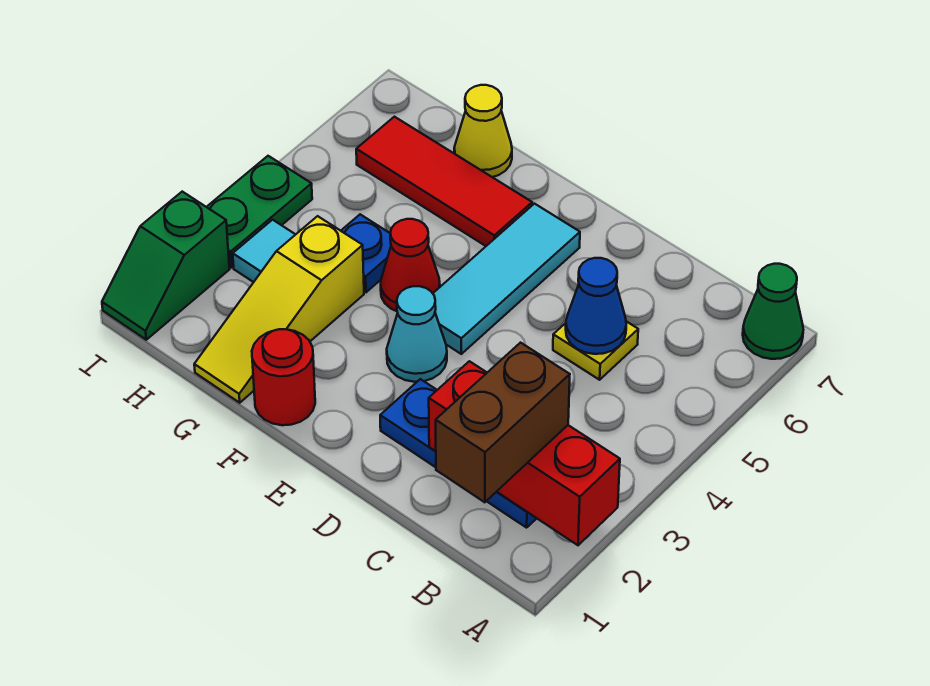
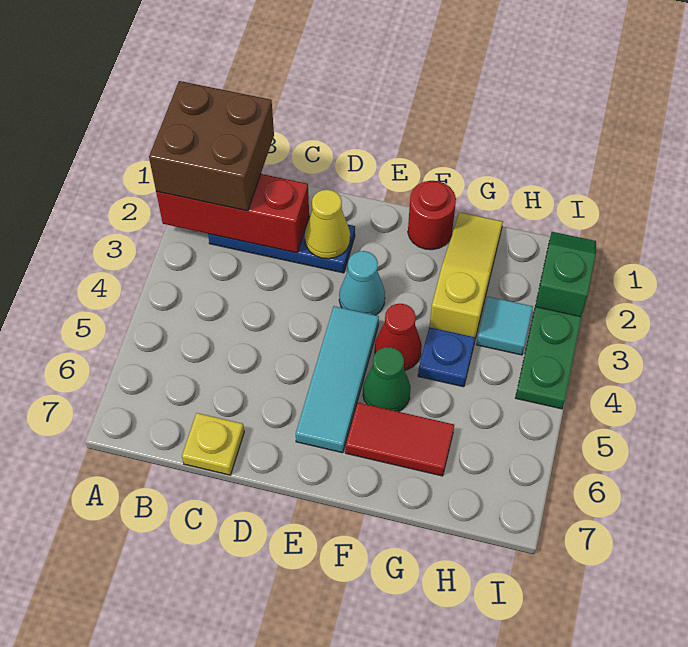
green 1x1 cone [743,264,803,359] -> green 1x1 cone moved to [363,347,411,412]
brown 1x2 brick [436,343,570,502] -> brown 2x2 brick [149,81,274,211]
yellow 1x1 plate [553,321,638,380] -> yellow 1x1 plate moved to [182,413,244,475]
blue 1x1 cone [566,258,626,354] -> none
red 1x3 tile [356,117,532,246] -> red 1x2 tile [345,403,454,476]
yellow 1x1 cone [454,85,512,177] -> yellow 1x1 cone moved to [305,190,350,259]

